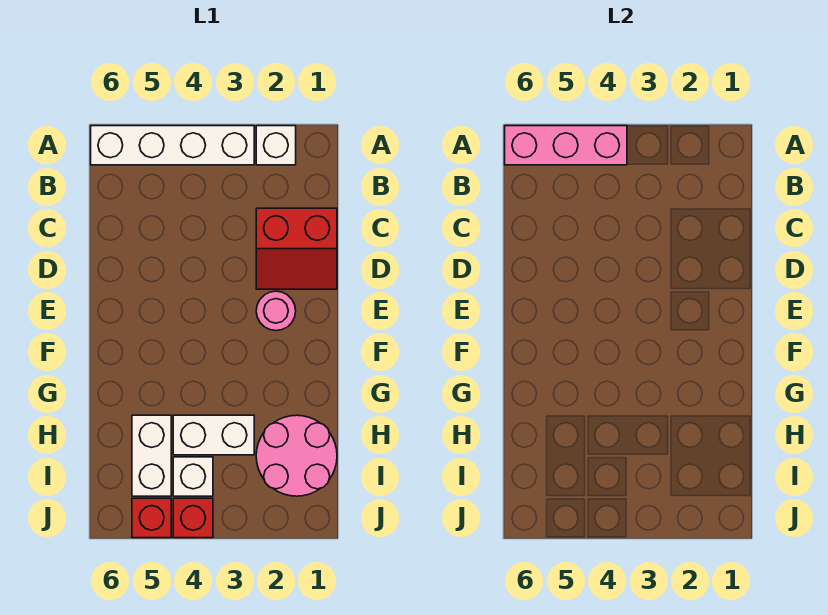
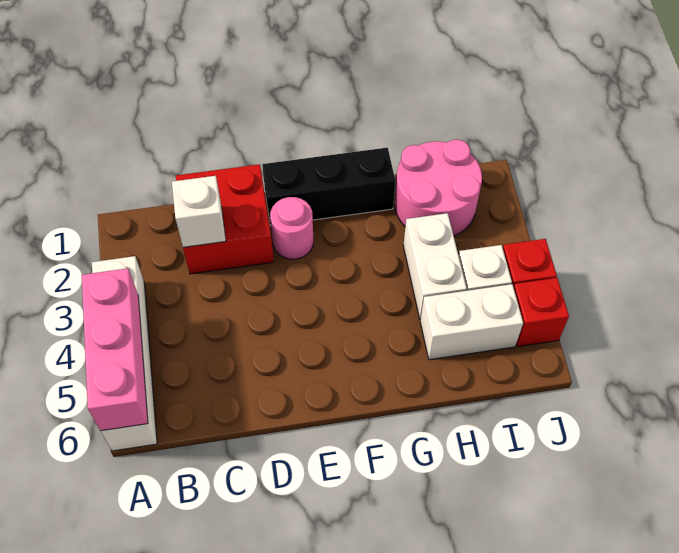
white 1x1 brick [256,126,296,165] -> white 1x1 brick moved to [172,176,226,247]
red 2x2 slope [256,208,337,289] -> red 2x2 brick [176,164,274,274]
none -> black 1x3 brick [262,148,395,225]

